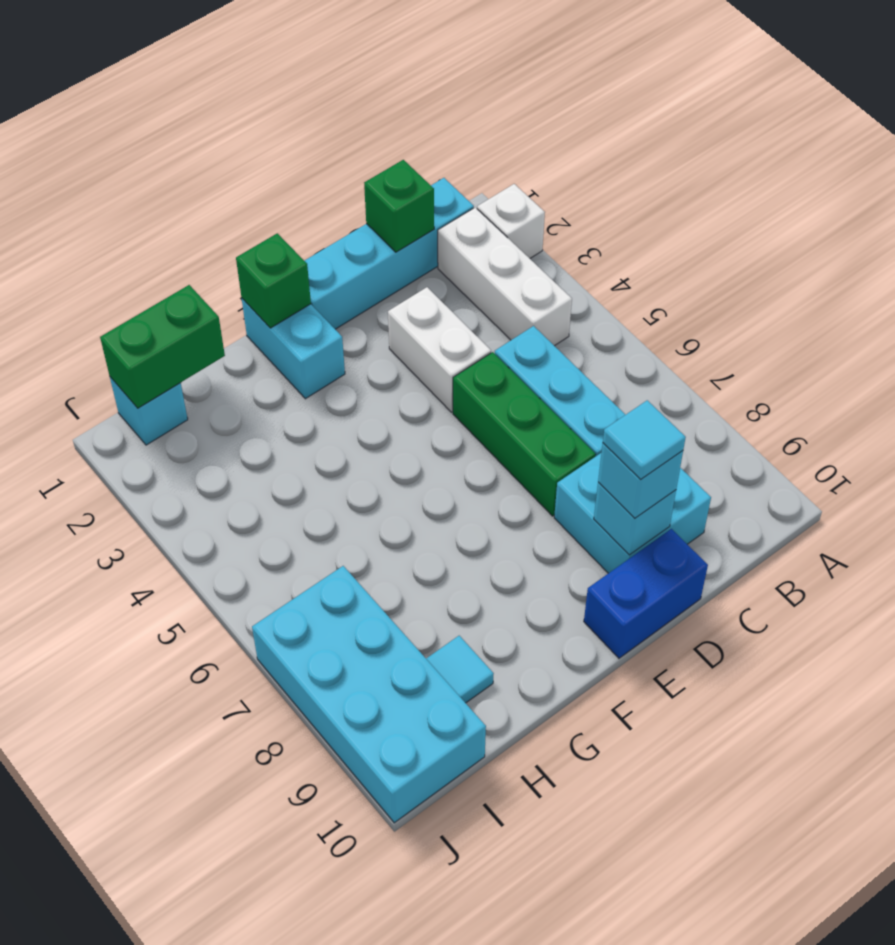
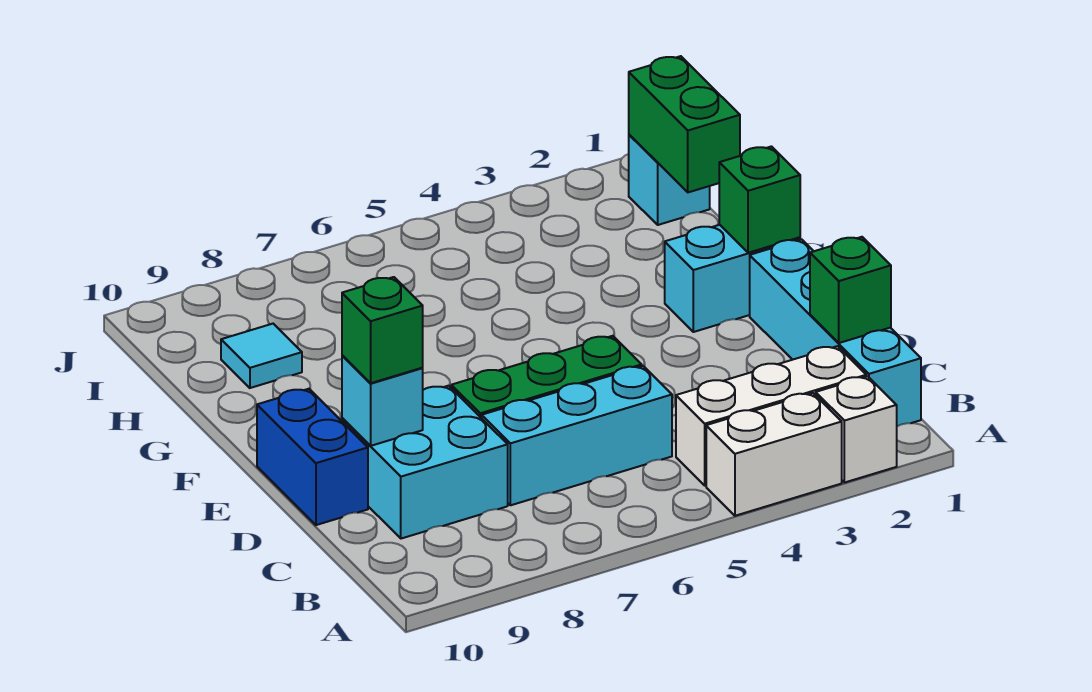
white 1x2 brick [388,287,491,412] -> white 1x2 brick moved to [706,393,842,516]
cyan 1x1 brick [598,443,683,518] -> green 1x1 brick [342,277,423,383]
cyan 1x1 tile [603,400,686,480] -> none
cyan 2x4 brick [252,566,486,823] -> none

